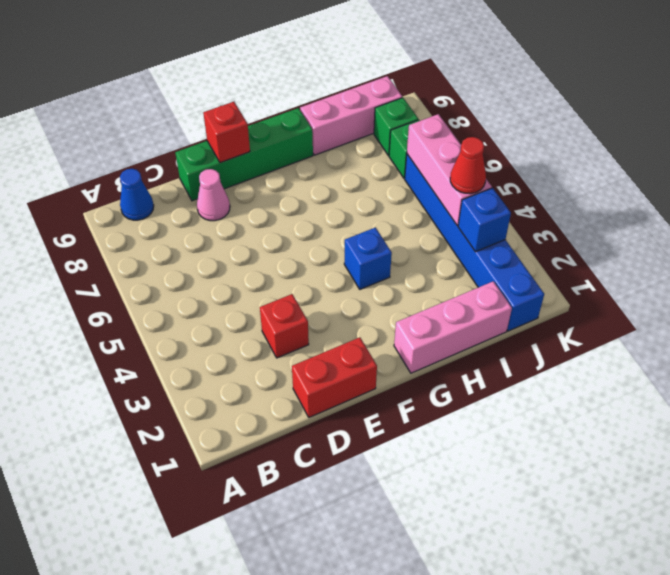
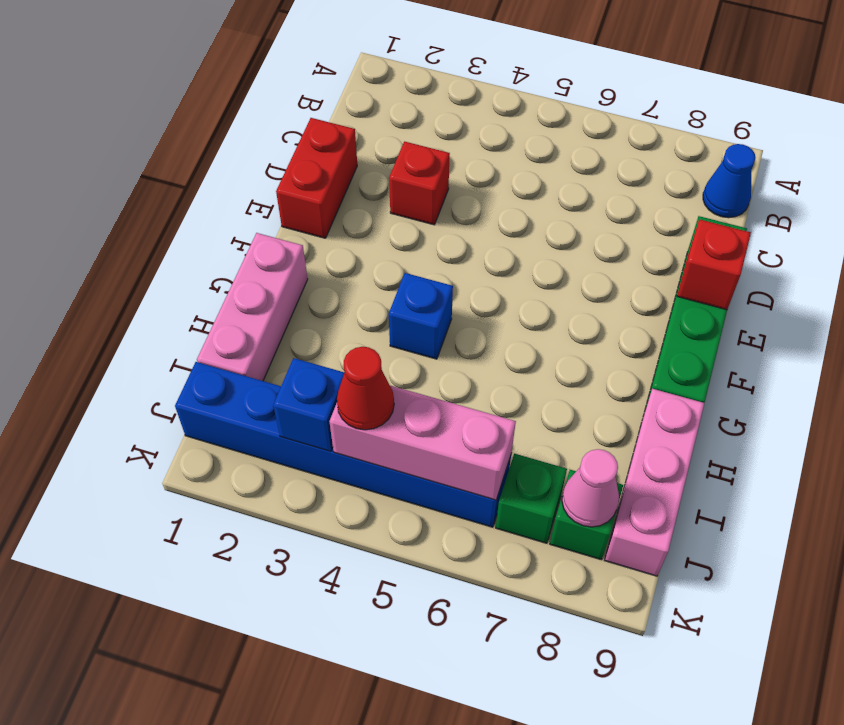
pink 1x1 cone [197,169,230,221] -> pink 1x1 cone moved to [562,449,619,527]

